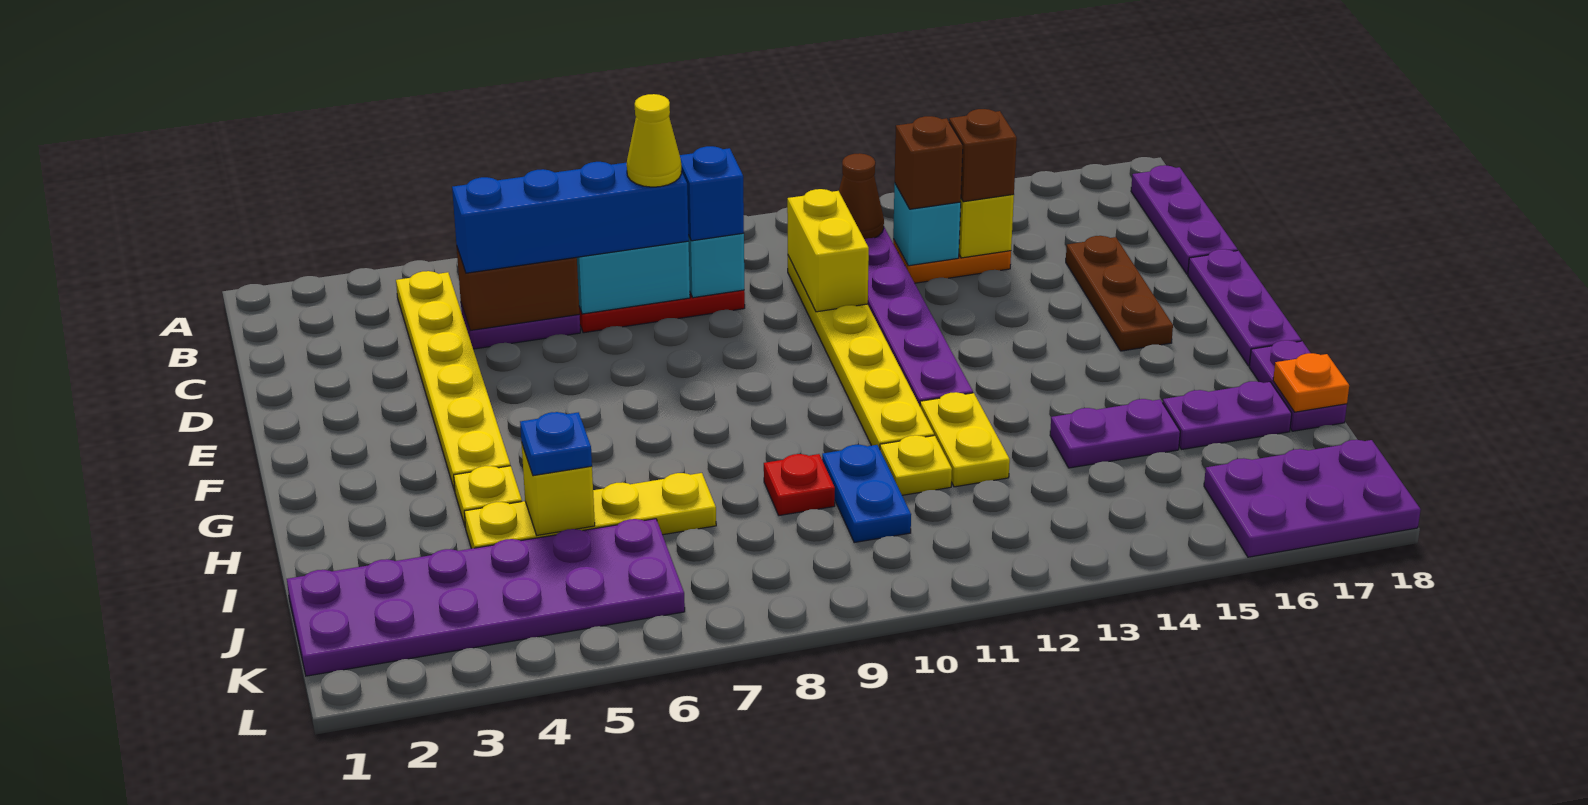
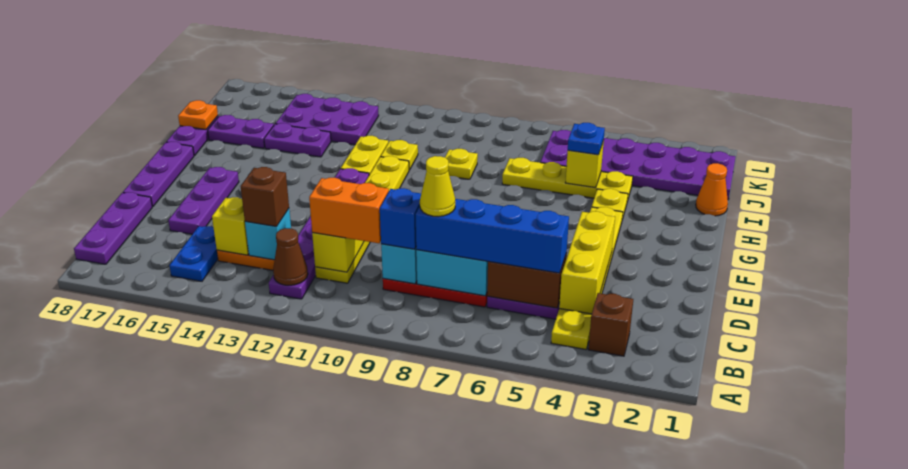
none -> yellow 1x3 brick [559,211,615,314]
none -> orange 1x2 brick [309,178,389,243]
brown 1x1 brick [949,109,1017,202] -> brown 1x1 brick moved to [588,293,633,356]
brown 1x3 plate [1066,236,1173,351] -> purple 1x3 plate [168,167,239,234]
none -> orange 1x1 cone [696,163,728,216]
red 1x1 plate [764,454,835,516] -> yellow 1x1 plate [445,149,478,179]
blue 1x2 plate [822,445,911,542] -> blue 1x2 plate moved to [169,226,218,281]
purple 2x3 plate [1204,440,1421,557] -> purple 2x3 plate moved to [276,94,379,145]

